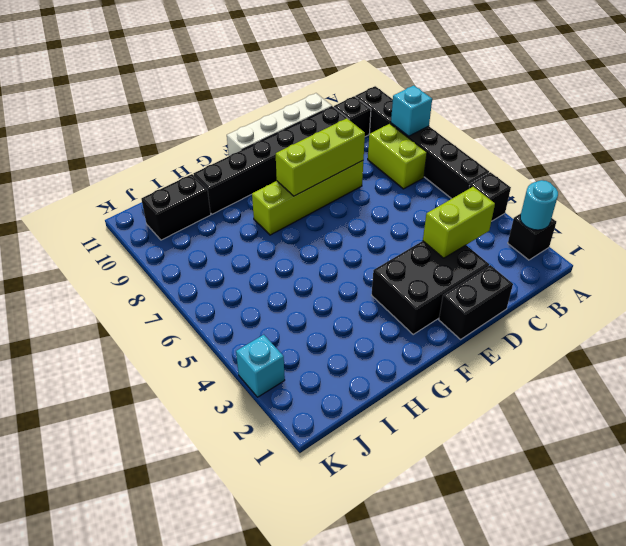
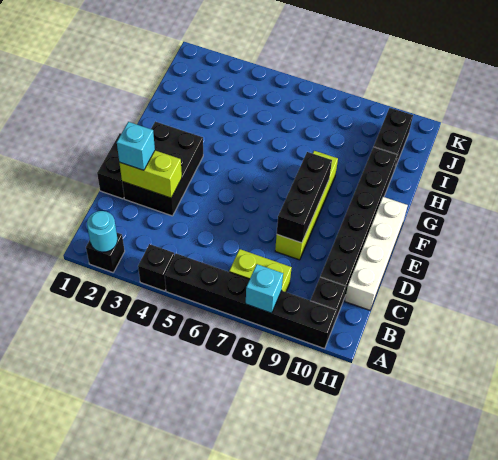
lime 1x2 brick [423,187,495,258] -> lime 1x2 brick turned to [119,151,182,198]
lime 1x3 brick [276,118,365,196] -> black 1x3 brick [277,152,332,243]
cyan 1x1 brick [236,335,285,397] -> cyan 1x1 brick moved to [117,122,155,170]

